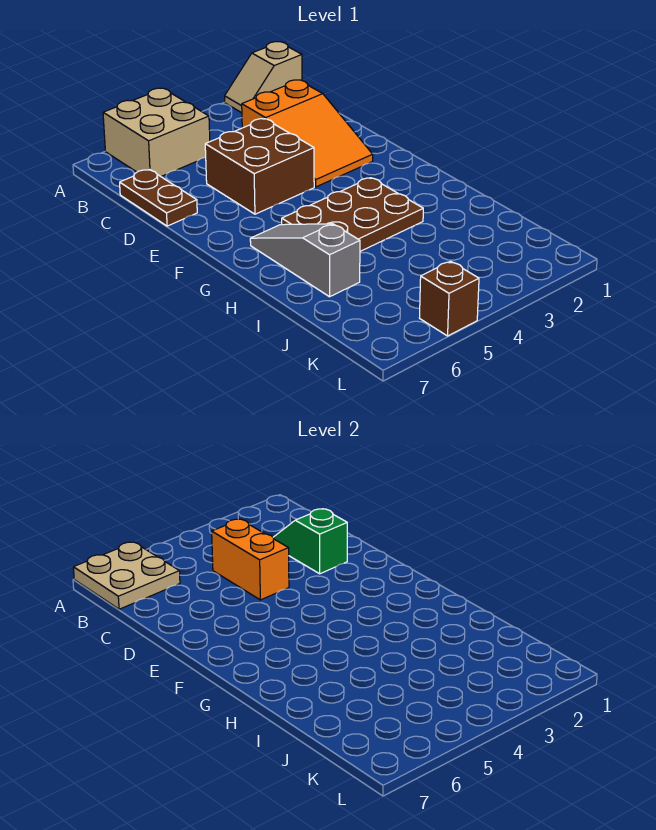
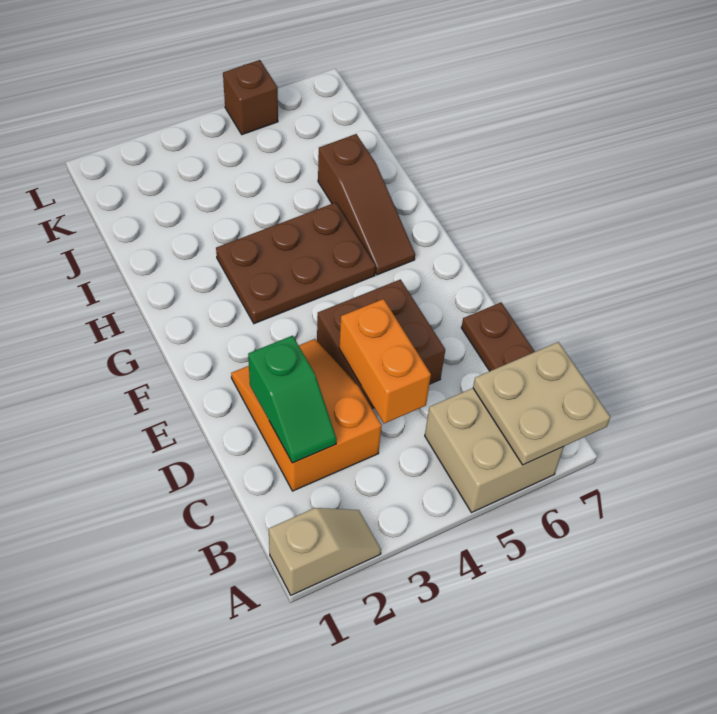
grey 1x3 slope [250,224,360,297] -> brown 1x3 slope [318,134,415,275]

